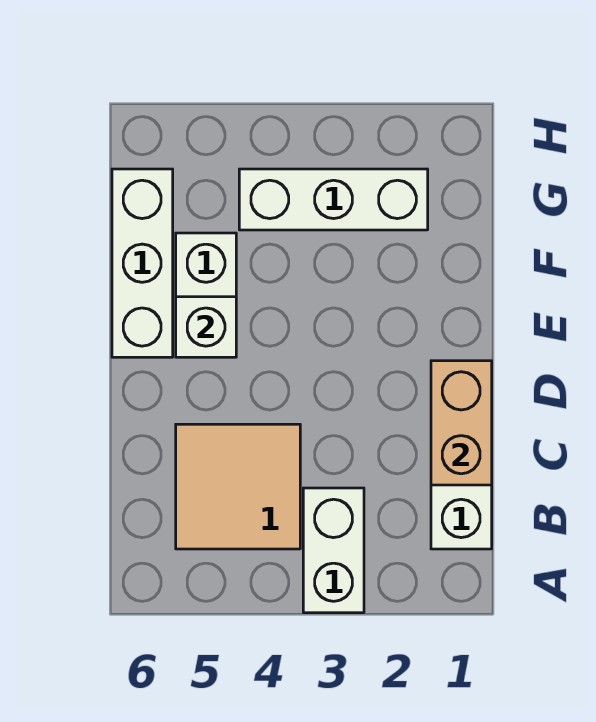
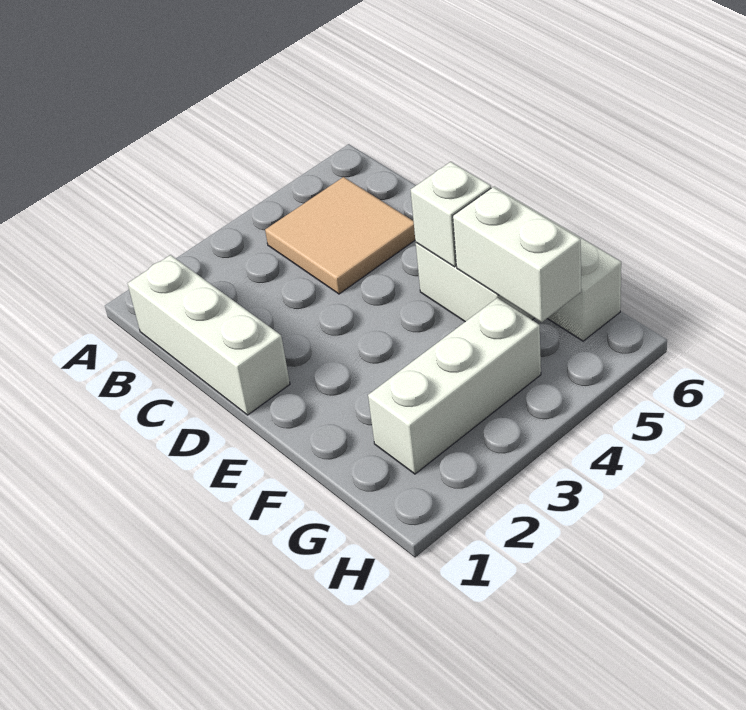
white 1x2 brick [303,488,364,613] -> white 1x2 brick moved to [453,187,581,322]
tan 1x2 brick [431,361,492,485] -> none

